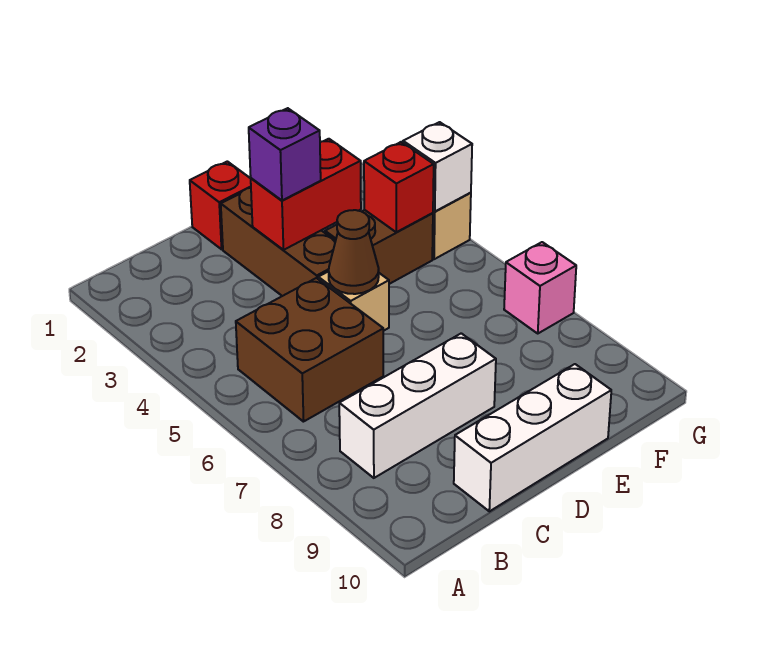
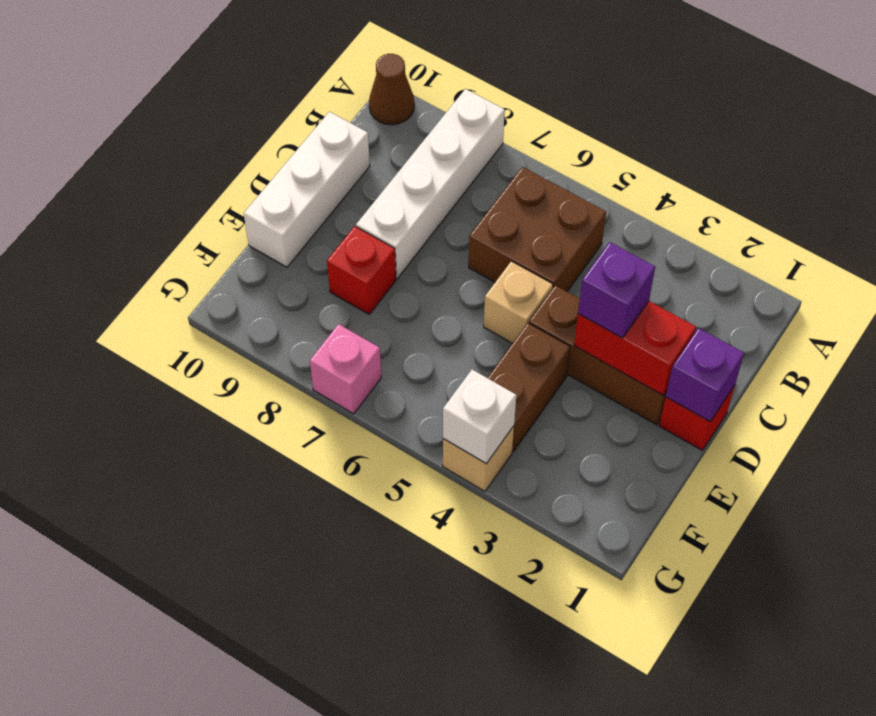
white 1x3 brick [339,333,496,478] -> white 1x4 brick [356,89,505,278]
none -> purple 1x1 brick [666,328,744,421]
red 1x2 brick [251,139,361,250] -> red 1x2 brick turned to [574,301,696,396]
brown 1x1 cone [329,210,379,294] -> brown 1x1 cone moved to [369,54,414,125]
red 1x1 brick [364,142,434,232] -> red 1x1 brick moved to [327,226,396,314]

